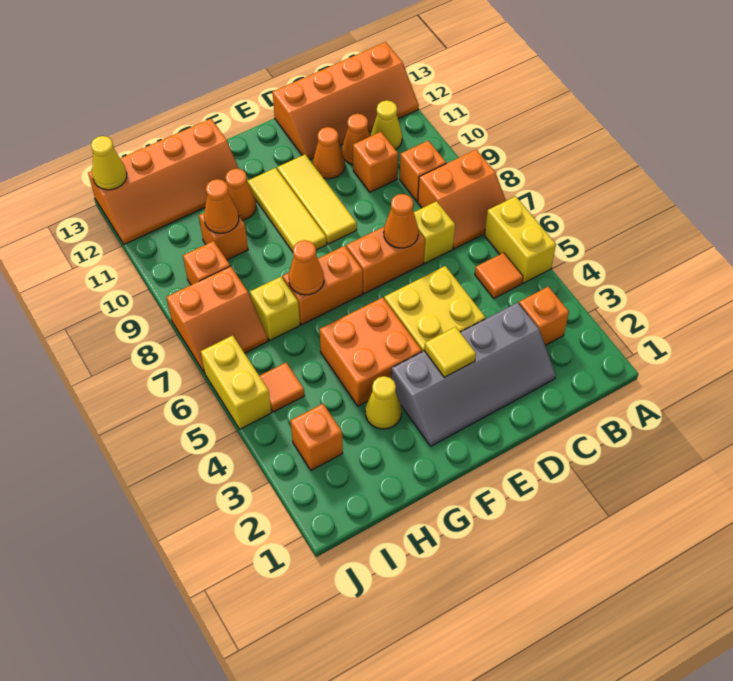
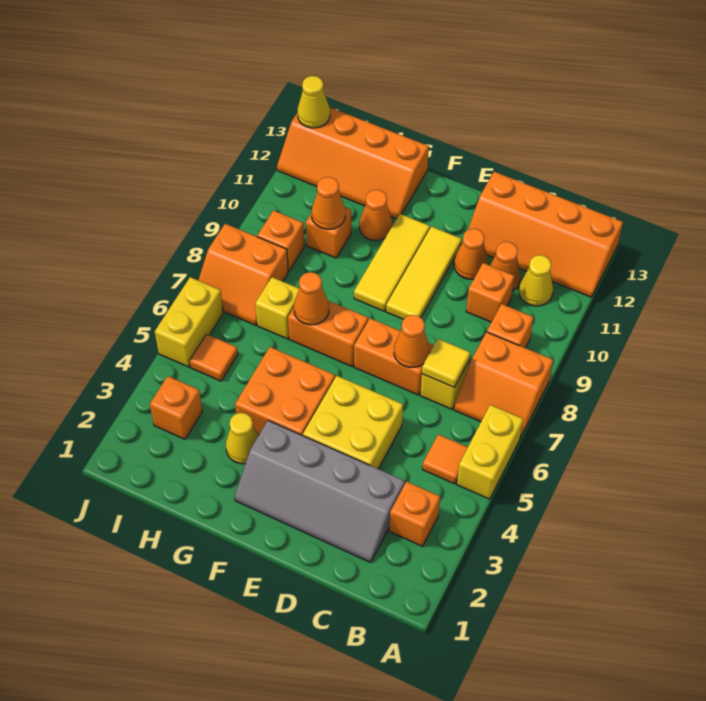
yellow 1x1 tile [424,327,476,377] -> yellow 1x1 tile moved to [422,339,470,387]

